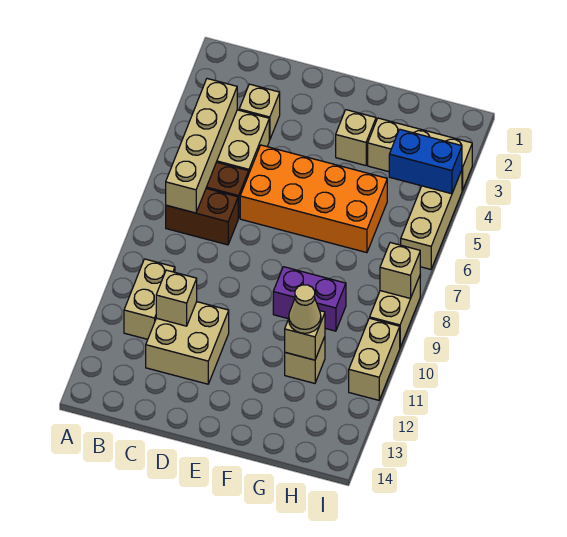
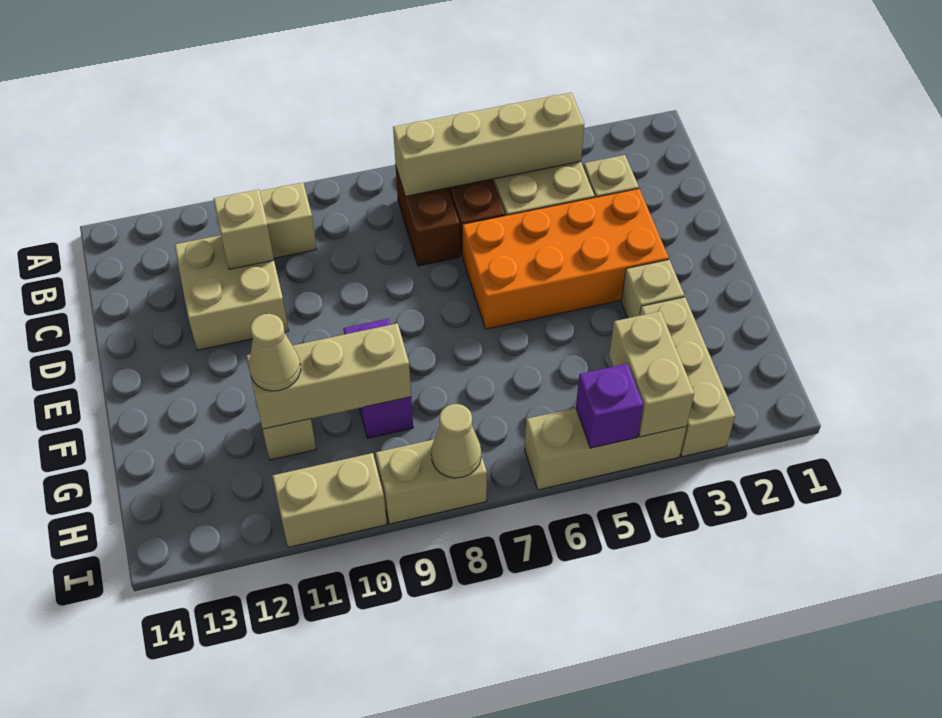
orange 2x4 brick [240,145,387,253] -> orange 2x4 brick turned to [462,189,669,329]
tan 1x1 brick [285,311,325,360] -> tan 1x3 brick [246,323,411,429]
blue 1x2 brick [389,129,462,194] -> tan 1x2 brick [609,311,694,437]
none -> purple 1x1 brick [576,364,643,448]
tan 1x1 brick [380,243,420,299] -> tan 1x1 cone [431,404,481,478]

